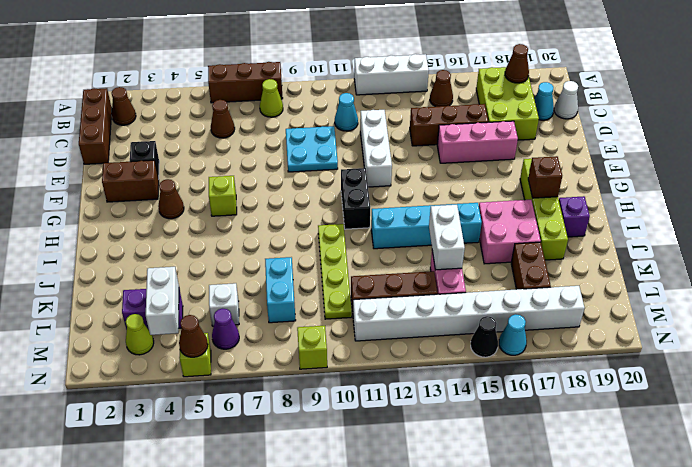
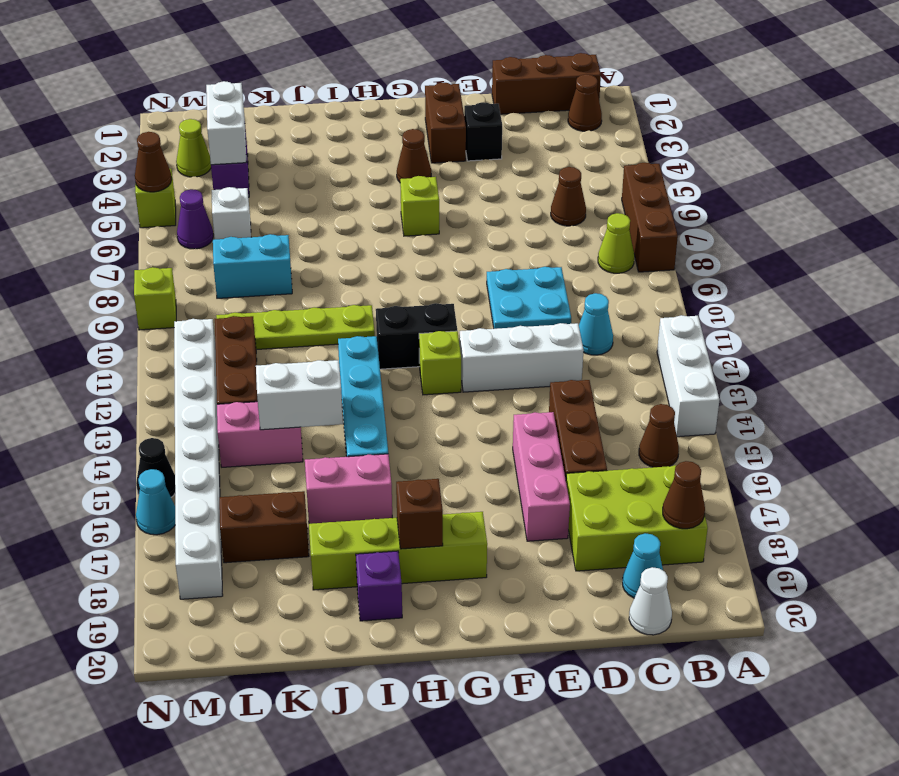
none -> lime 1x1 brick [419,331,461,395]
pink 2x2 brick [479,200,541,264] -> pink 1x2 brick [305,454,392,524]
white 1x2 brick [146,267,179,335] -> white 1x2 brick turned to [206,81,247,165]

